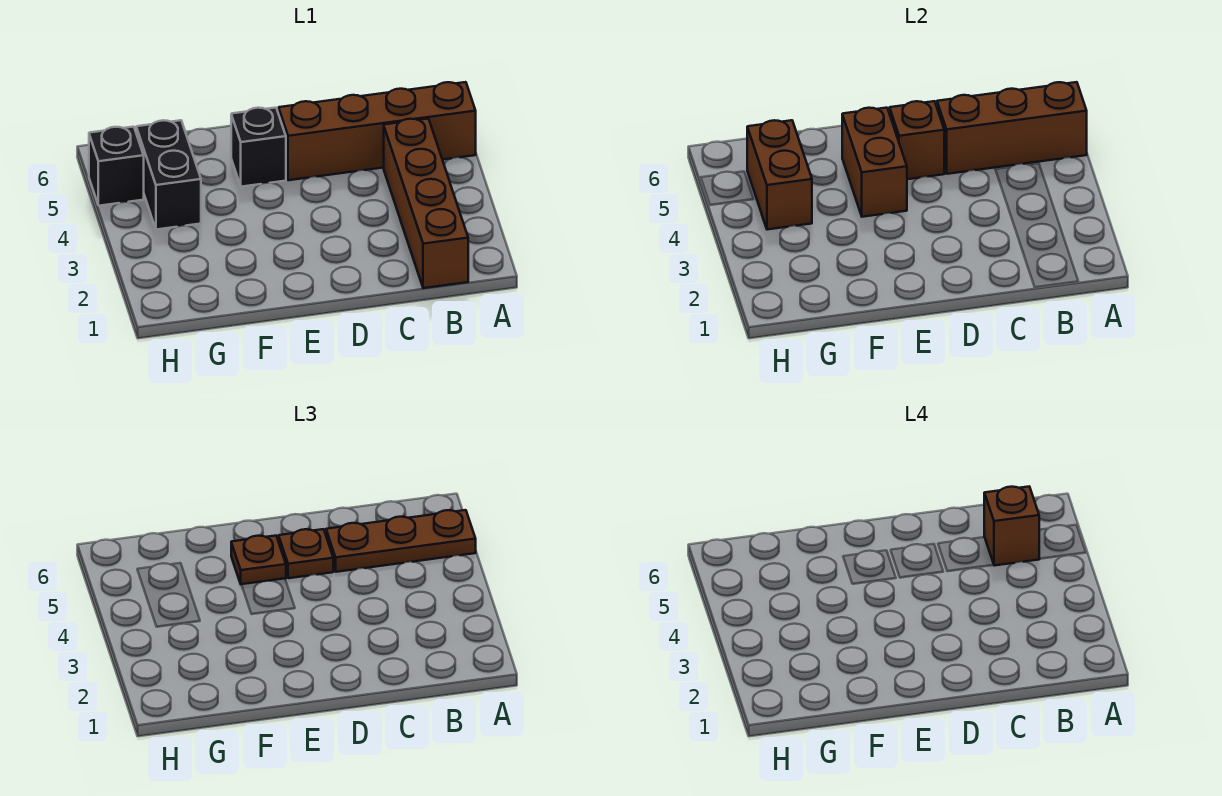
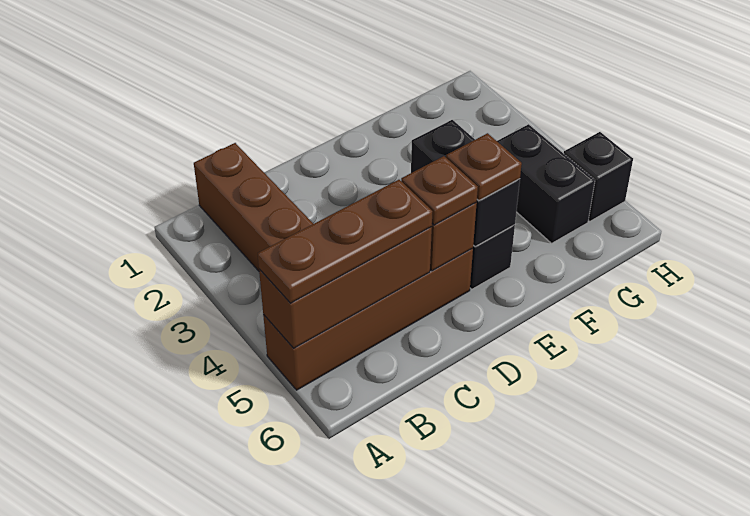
brown 1x1 brick [984,487,1039,566] -> none
brown 1x2 brick [842,108,907,217] -> black 1x2 brick [411,120,520,247]
brown 1x2 brick [747,120,812,230] -> none

